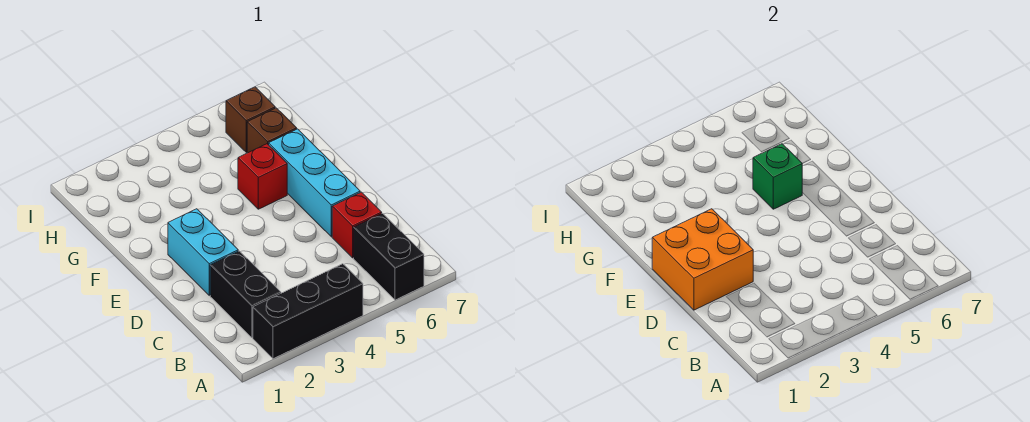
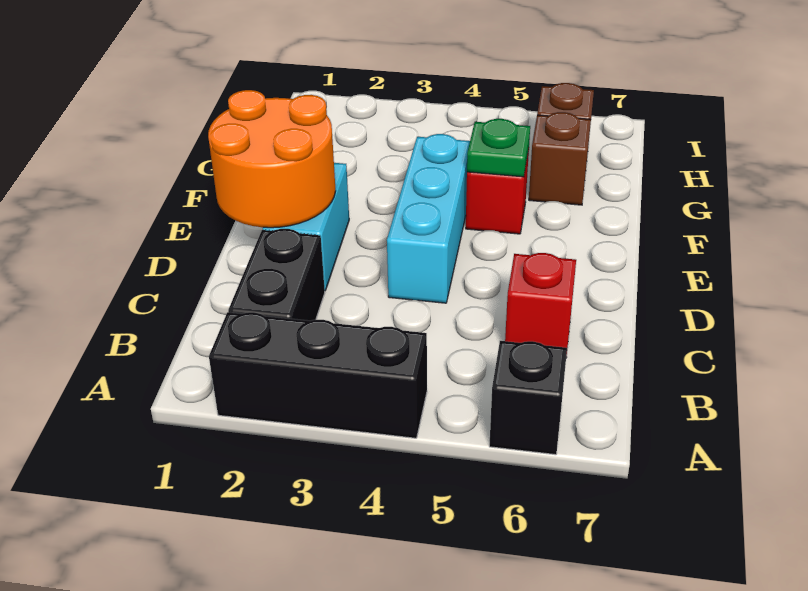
black 1x2 brick [354,213,424,300] -> black 1x1 brick [489,341,567,455]
orange 2x2 brick [652,209,753,310] -> orange 2x2 round brick [208,90,335,228]
cyan 1x3 brick [269,129,360,237] -> cyan 1x3 brick moved to [387,134,470,303]
green 1x1 brick [753,144,802,209] -> green 1x1 plate [467,119,530,177]

